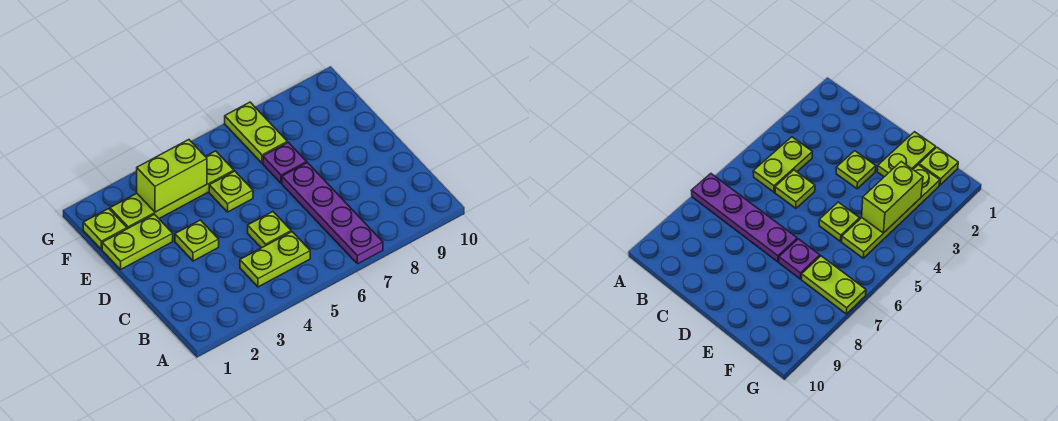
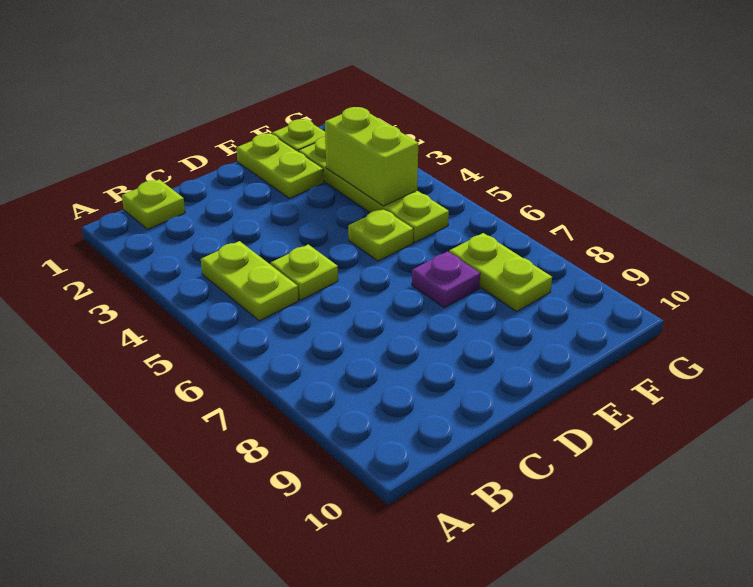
purple 1x4 plate [282,163,383,264] -> none
lime 1x1 plate [175,220,219,261] -> lime 1x1 plate moved to [122,179,185,229]
lime 1x2 plate [225,102,287,163] -> lime 1x2 plate turned to [449,233,552,311]

